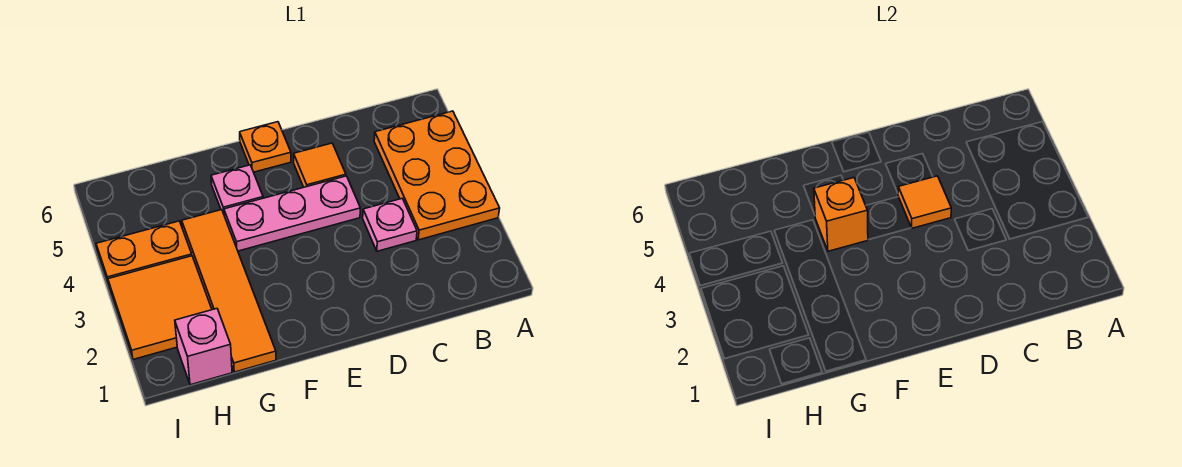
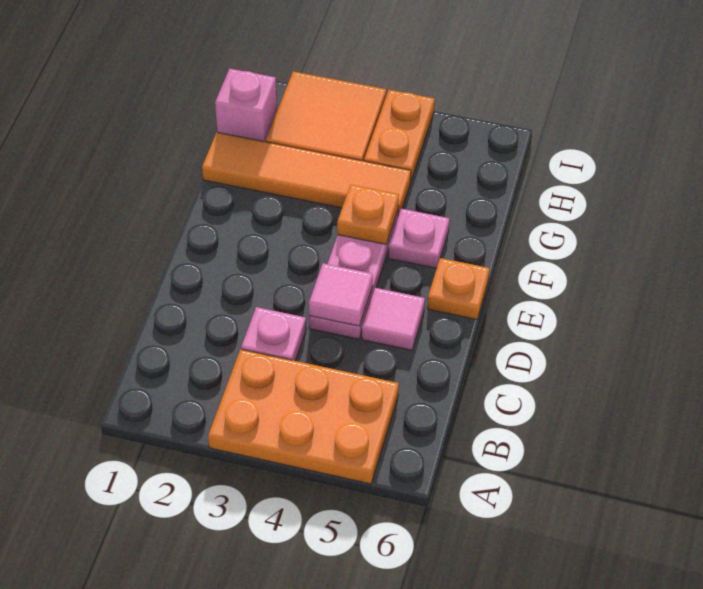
orange 1x1 tile [898,176,951,228] -> pink 1x1 tile [309,263,373,326]
orange 1x1 tile [294,143,346,187] -> pink 1x1 tile [362,288,425,350]
orange 1x1 brick [814,178,868,251] -> orange 1x1 plate [337,185,399,244]

